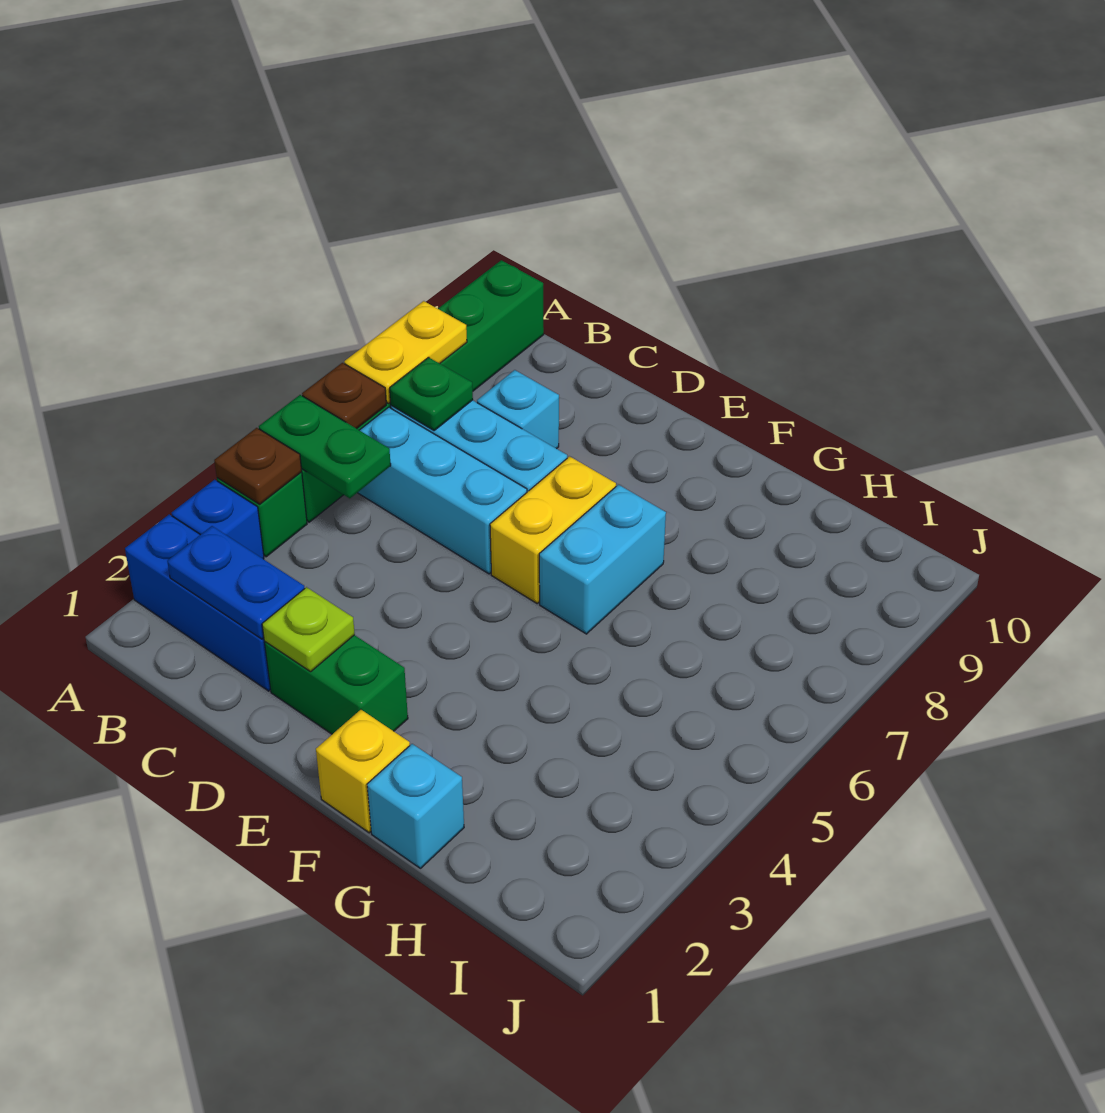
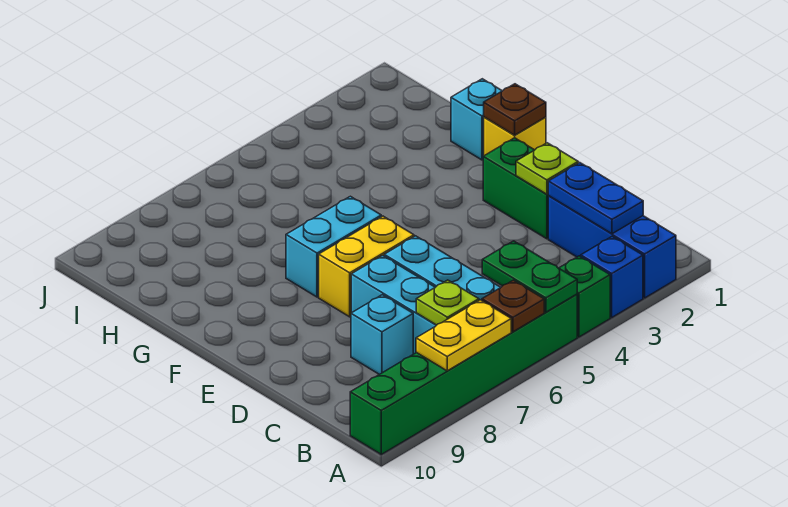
brown 1x1 plate [214,428,302,504] -> brown 1x1 plate moved to [484,84,546,135]
green 1x1 plate [390,357,473,430] -> lime 1x1 plate [416,280,479,325]

